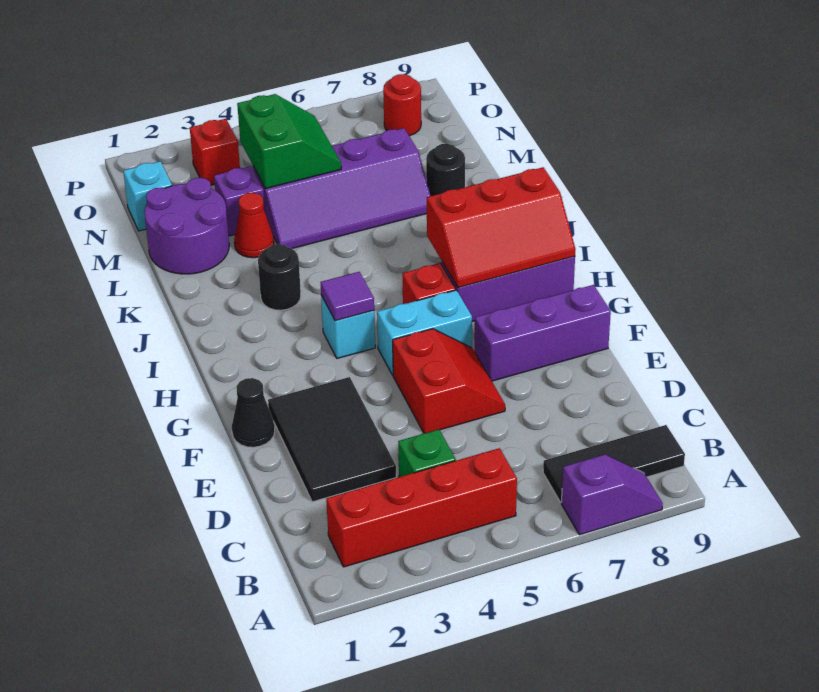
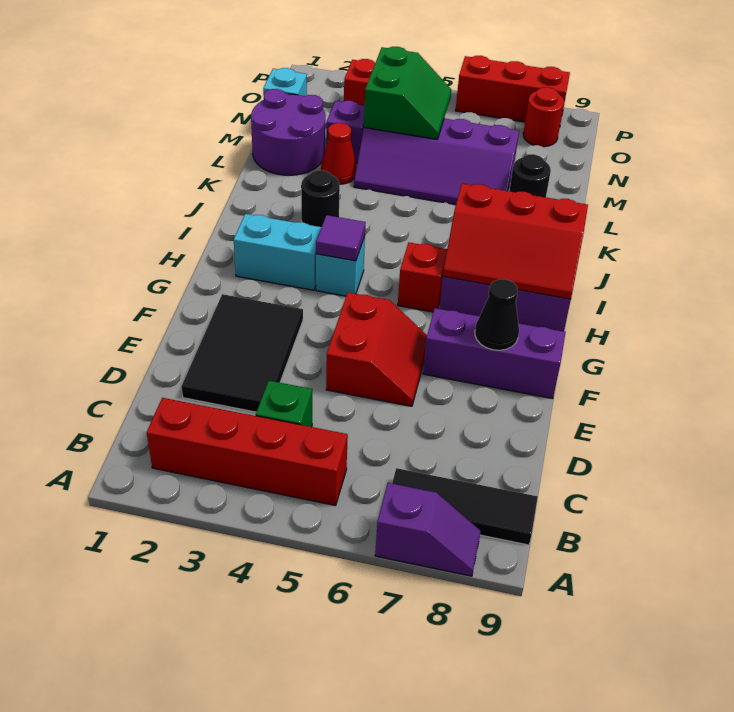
black 1x1 cone [232,378,275,447] -> black 1x1 cone moved to [475,279,519,350]
cyan 1x2 brick [377,290,472,375] -> cyan 1x2 brick moved to [234,214,321,290]
none -> red 1x3 brick [455,56,570,122]

